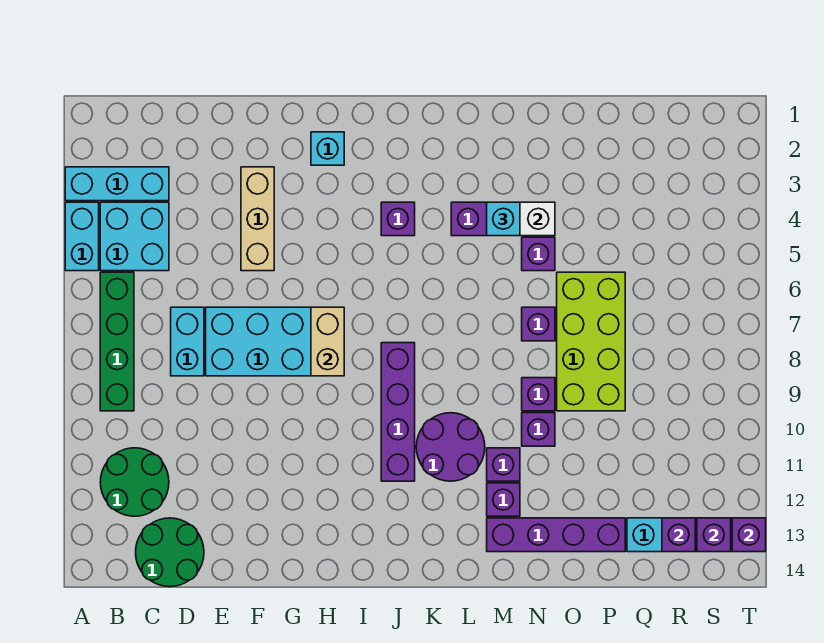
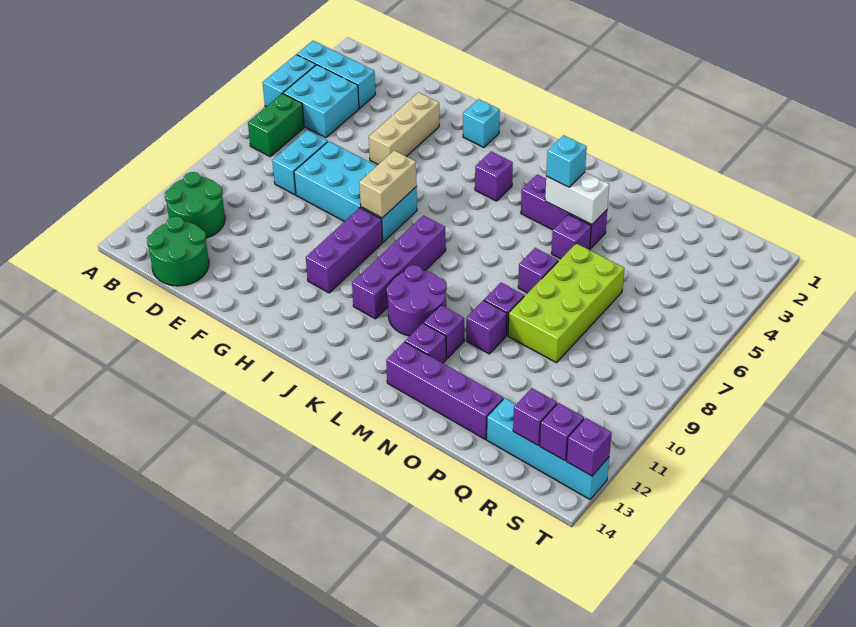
green 1x4 brick [100,272,134,411] -> green 1x2 brick [248,93,304,156]
none -> purple 1x3 brick [306,208,382,293]

